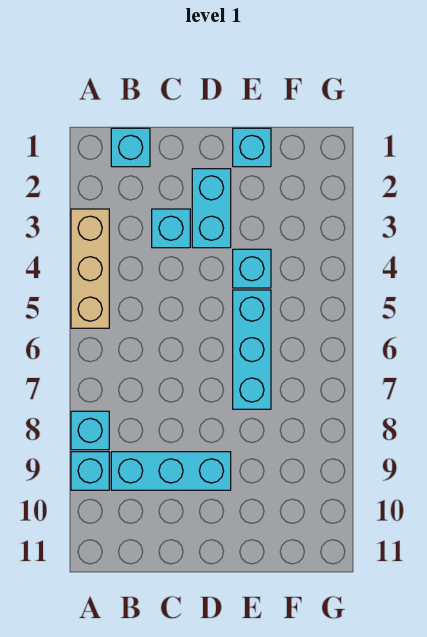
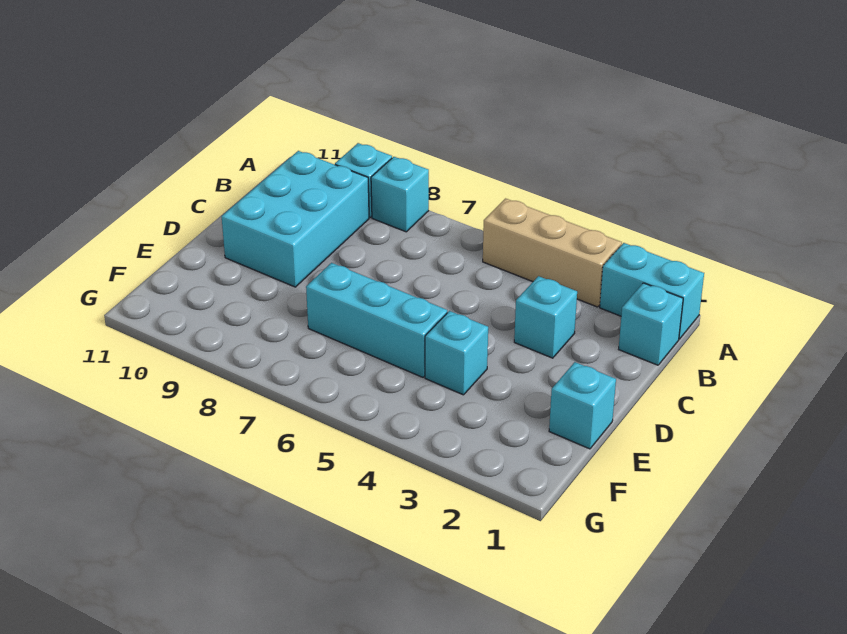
cyan 1x3 brick [111,452,231,490] -> cyan 2x3 brick [222,151,369,287]
cyan 1x2 brick [192,169,231,248] -> cyan 1x2 brick moved to [600,243,704,339]

